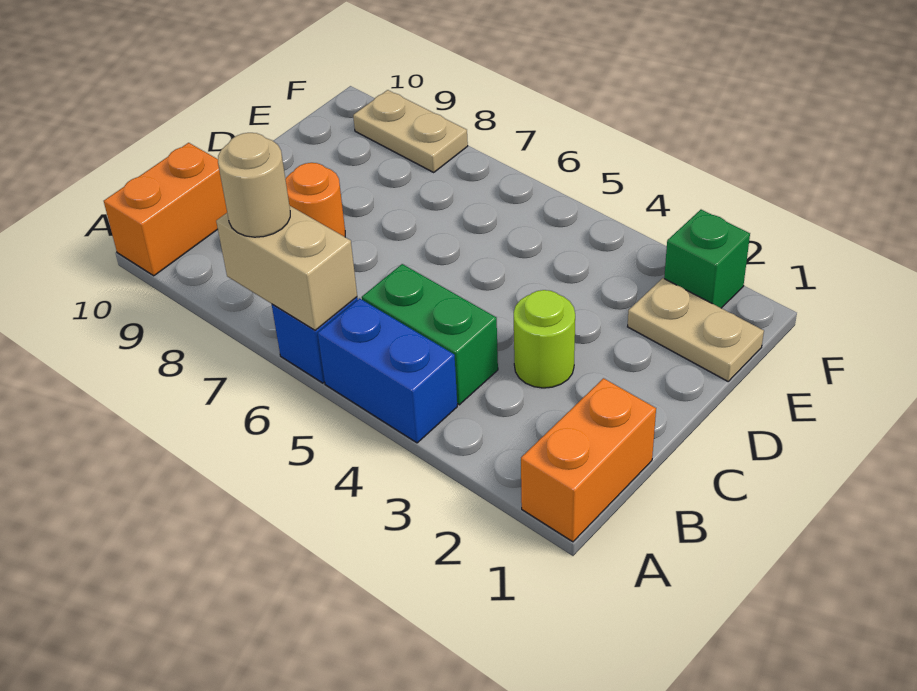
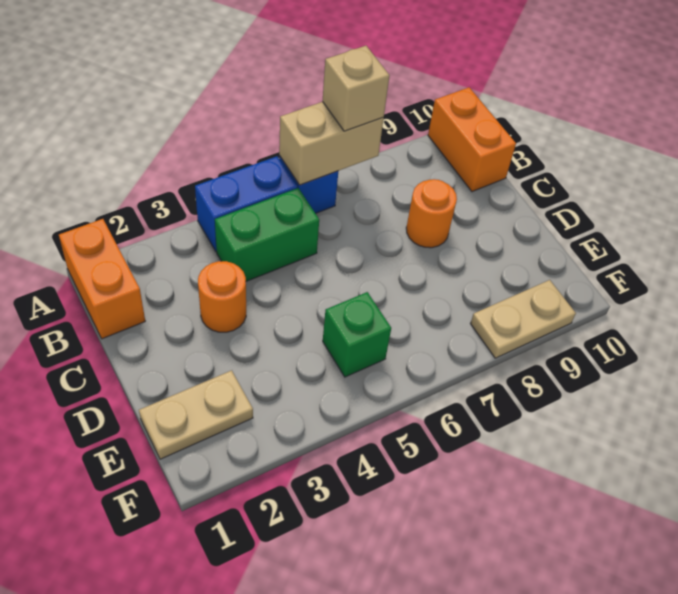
tan 1x1 round brick [218,133,290,237] -> tan 1x1 brick [323,46,390,131]
lime 1x1 round brick [514,290,575,388] -> orange 1x1 round brick [198,261,246,332]
green 1x1 brick [664,210,750,308] -> green 1x1 brick moved to [323,292,391,377]

